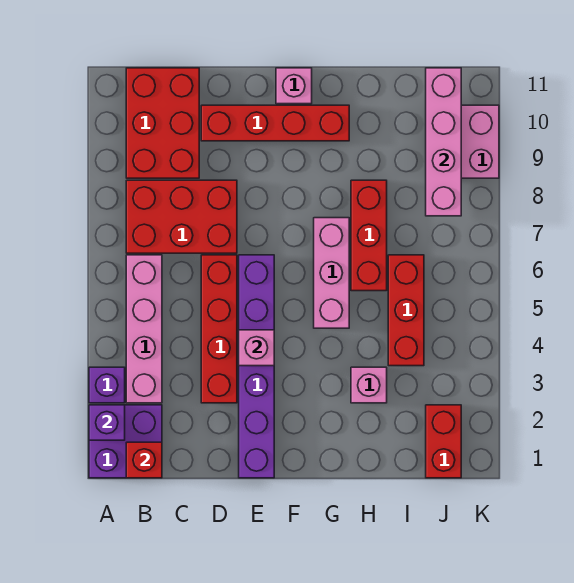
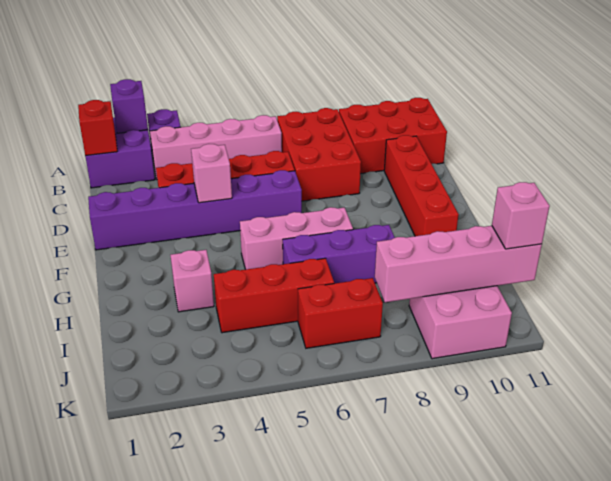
pink 1x1 brick [276,68,312,104] -> pink 1x1 brick moved to [492,182,550,249]
red 1x3 brick [351,180,387,291] -> purple 1x3 brick [283,225,395,283]
red 1x2 brick [426,405,461,478] -> red 1x2 brick moved to [298,278,383,348]

